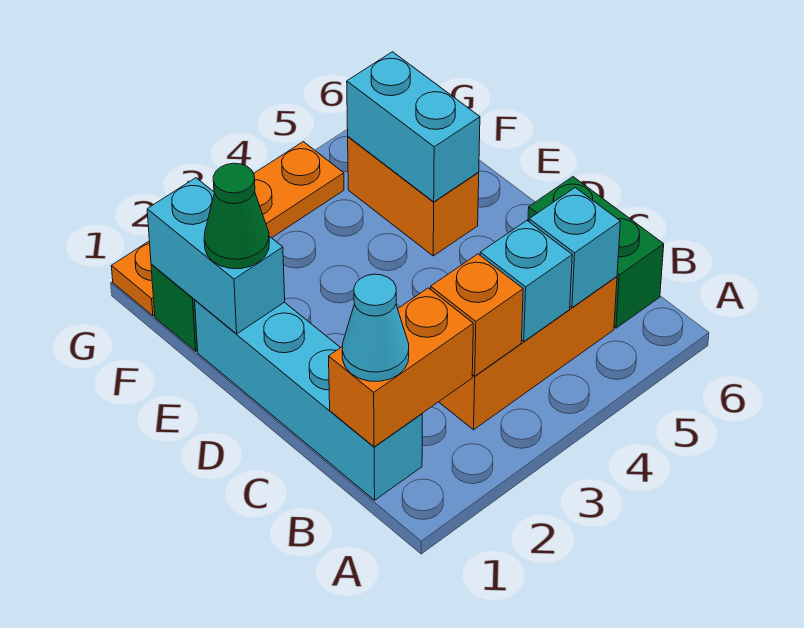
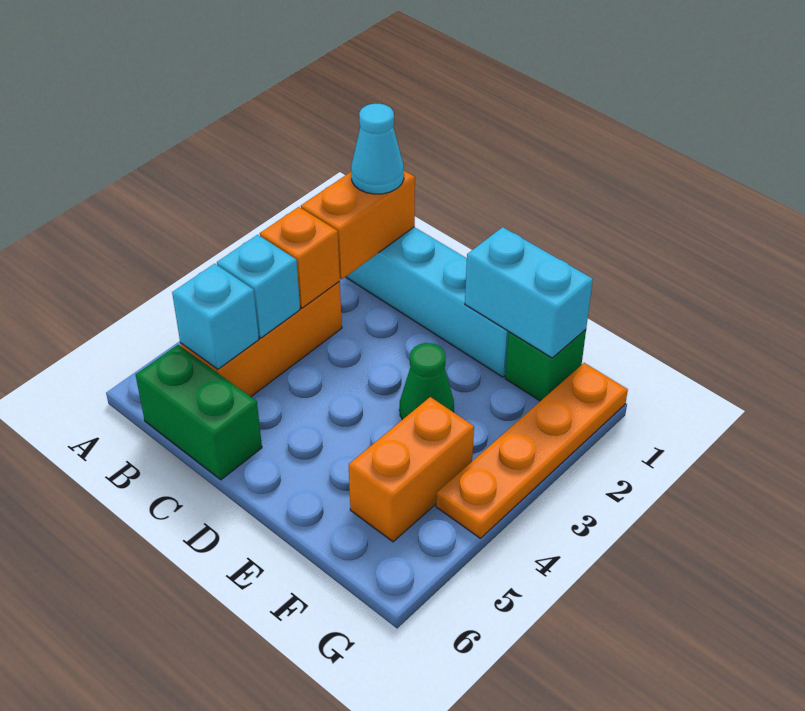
green 1x1 cone [204,163,269,269] -> green 1x1 cone moved to [400,343,454,420]
orange 1x2 brick [348,137,479,256] -> orange 1x2 brick turned to [349,397,474,542]
cyan 1x2 brick [347,52,480,202] -> none

